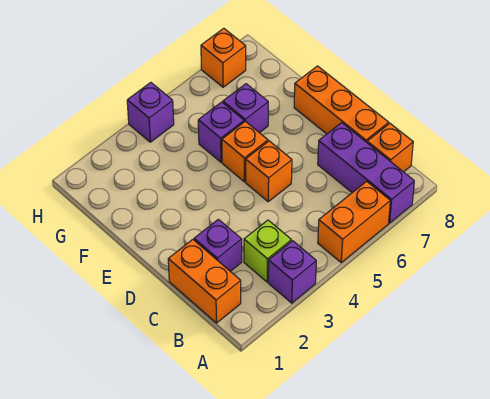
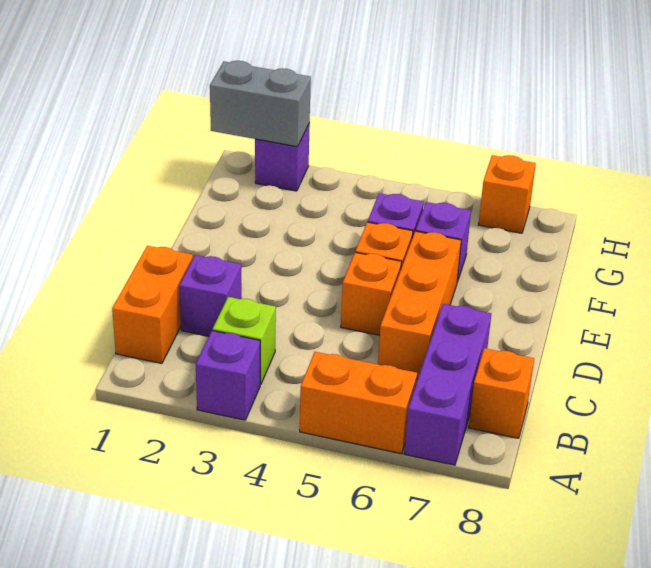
orange 1x3 brick [294,66,389,142] -> orange 1x3 brick moved to [378,231,461,379]
none -> grey 1x2 brick [210,61,311,147]
purple 1x1 brick [127,83,174,142] -> purple 1x1 brick moved to [255,123,310,191]

